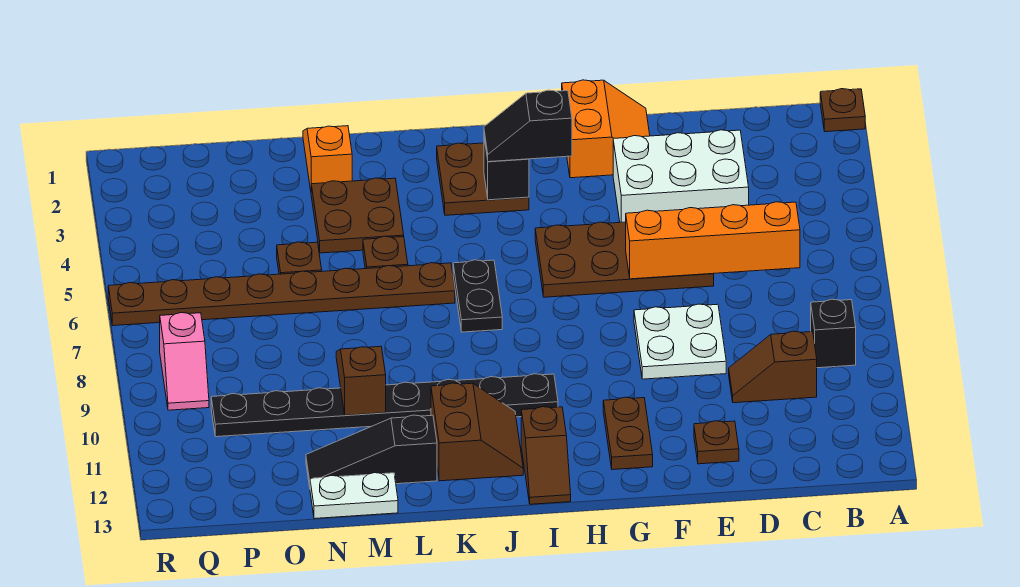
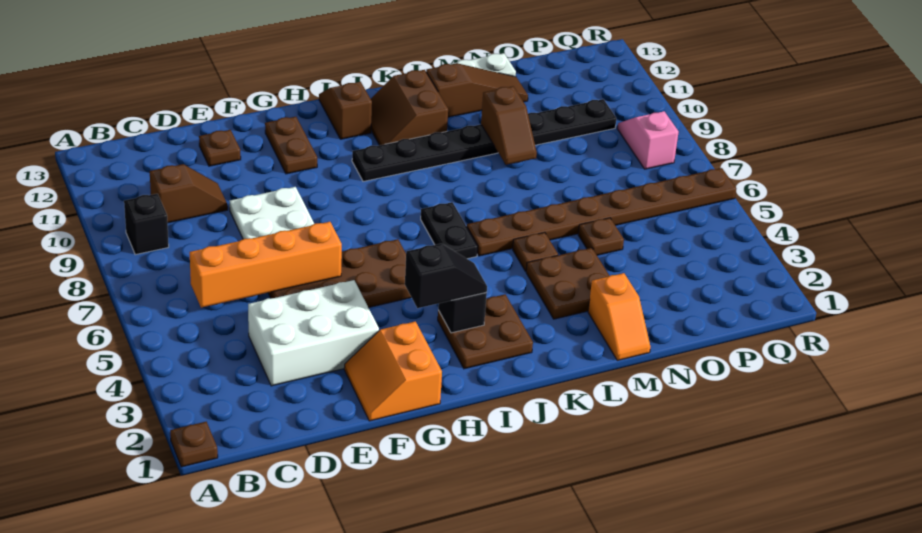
black 1x3 slope [306,415,437,487] -> brown 1x3 slope [426,63,528,117]

